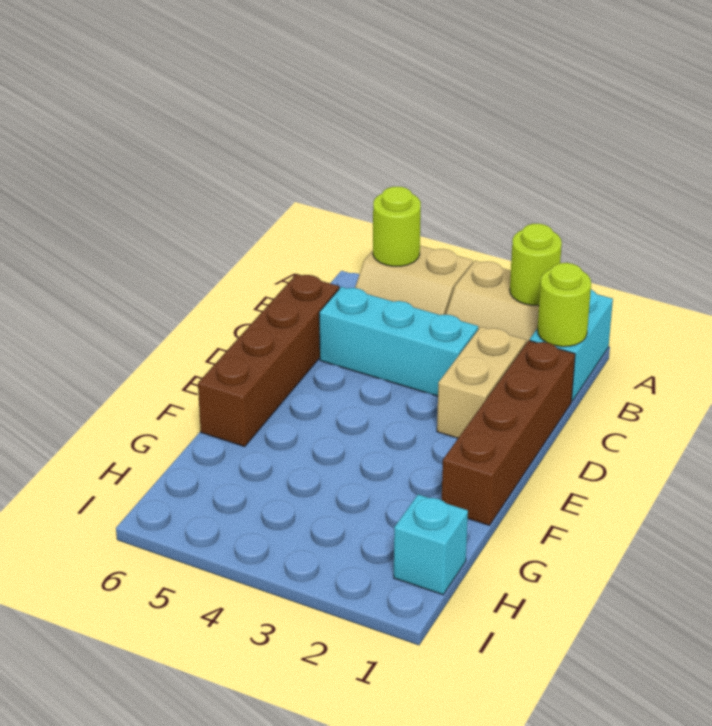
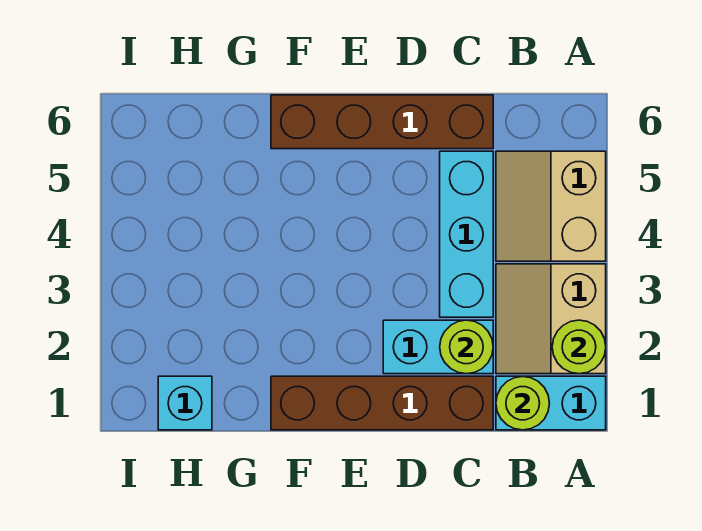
lime 1x1 round brick [373,186,421,266] -> lime 1x1 round brick moved to [440,320,493,374]
tan 1x2 brick [437,327,526,438] -> cyan 1x2 brick [383,320,493,374]

